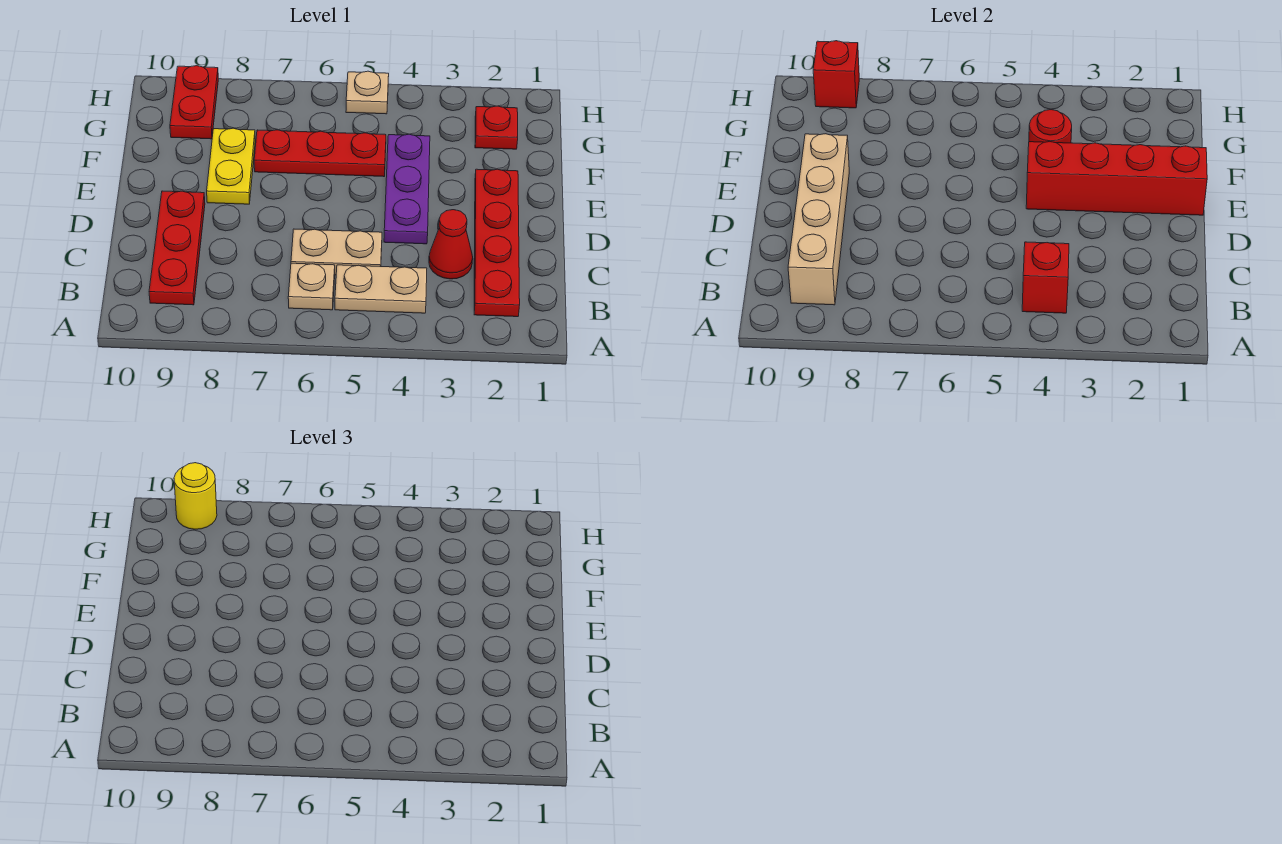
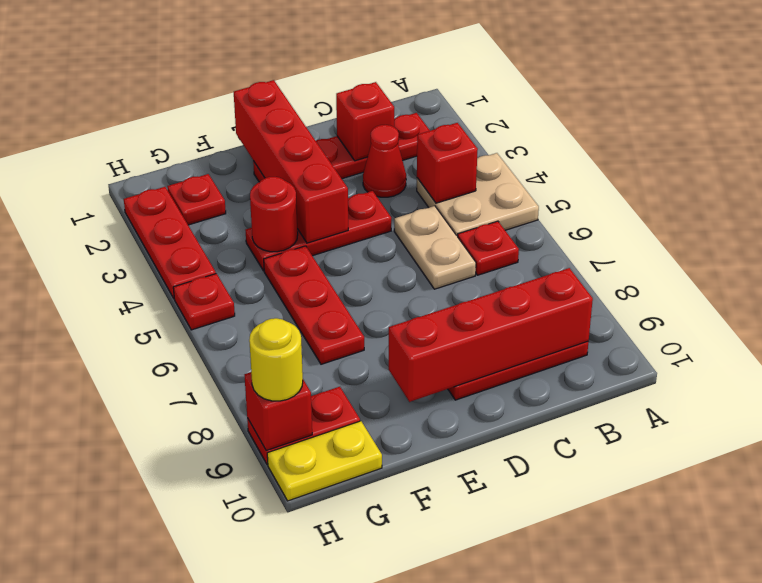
tan 1x2 plate [335,265,427,313] -> tan 2x2 plate [417,153,539,237]
tan 1x1 plate [288,263,335,310] -> red 1x1 plate [458,221,519,275]
tan 1x4 brick [788,134,849,305] -> red 1x4 brick [389,268,593,402]
none -> red 1x1 brick [336,82,394,161]
purple 1x3 plate [384,134,430,244] -> red 1x3 plate [245,191,391,271]
yellow 1x2 plate [207,128,255,204] -> yellow 1x2 plate moved to [267,421,382,501]
none -> red 1x3 plate [124,187,216,298]
tan 1x1 plate [346,71,389,114] -> red 1x1 plate [173,274,235,330]

